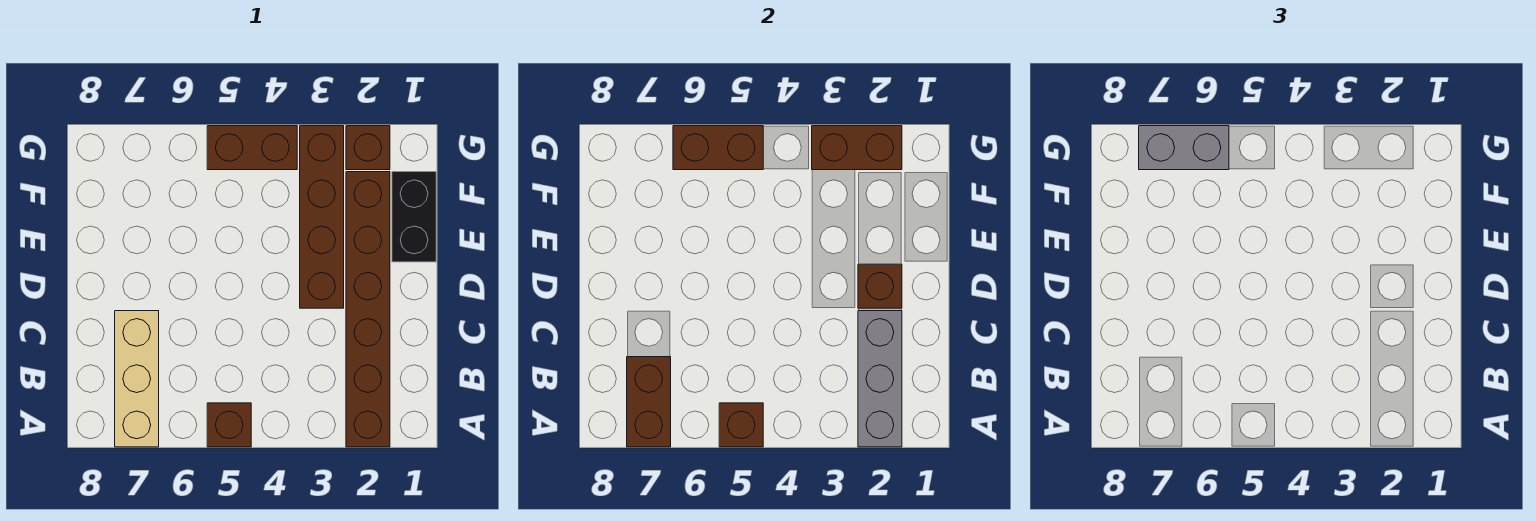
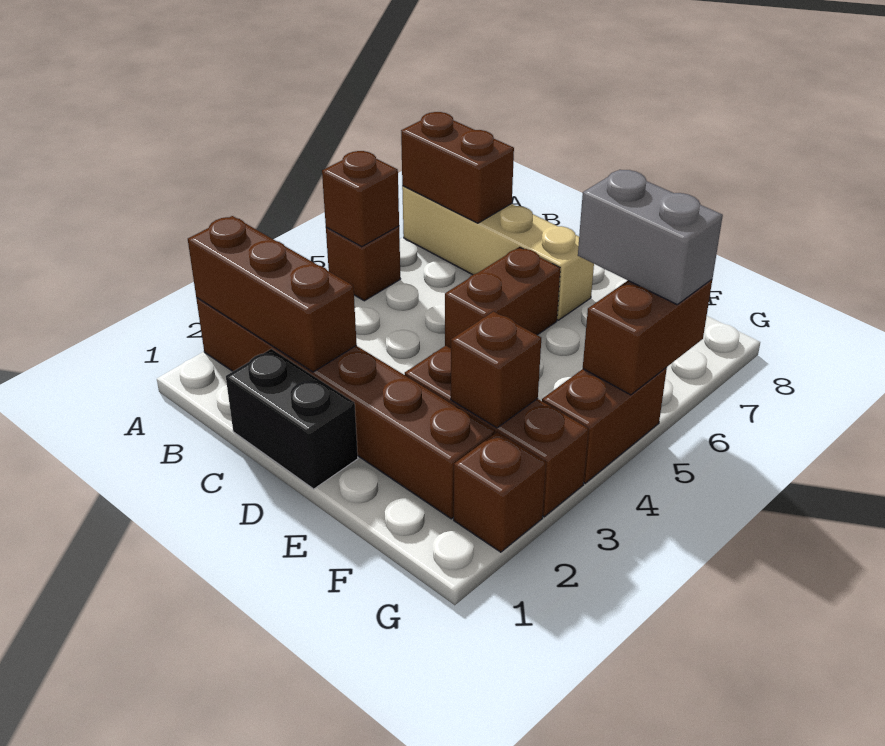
grey 1x3 brick [858,311,902,447] -> brown 1x3 brick [188,216,357,372]
tan 1x3 brick [115,311,159,447] -> tan 1x4 brick [402,186,594,320]
brown 1x1 brick [858,264,902,308] -> brown 1x1 brick moved to [451,311,541,428]
brown 1x4 brick [300,126,344,308] -> brown 1x3 brick [405,346,589,517]
black 1x2 brick [392,172,436,262] -> black 1x2 brick moved to [226,349,358,489]
brown 1x2 brick [812,126,902,170] -> brown 1x2 brick moved to [445,247,560,348]
grey 1x2 brick [1139,126,1229,170] -> grey 1x2 brick turned to [578,170,723,304]

